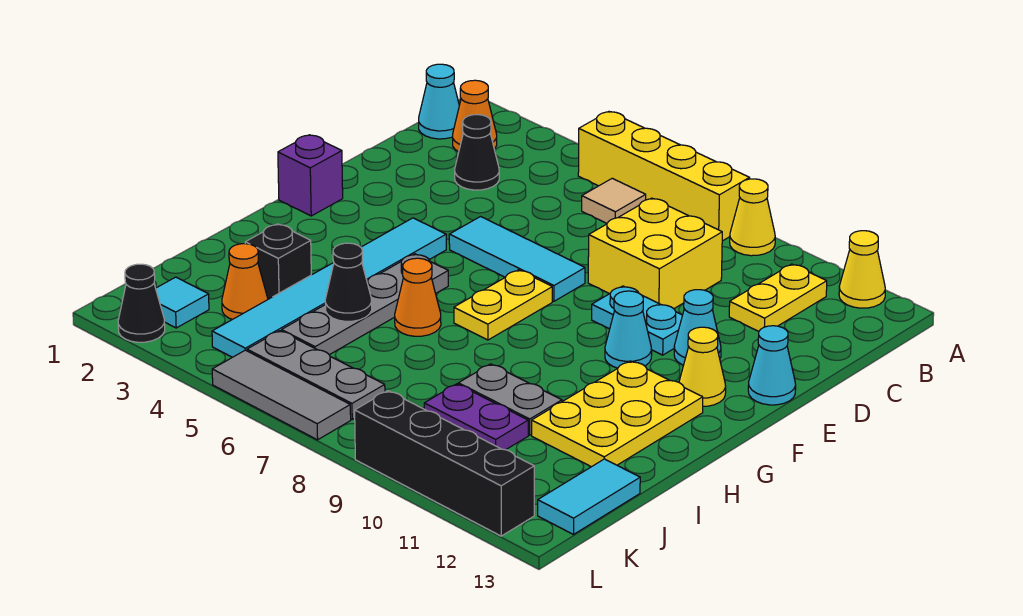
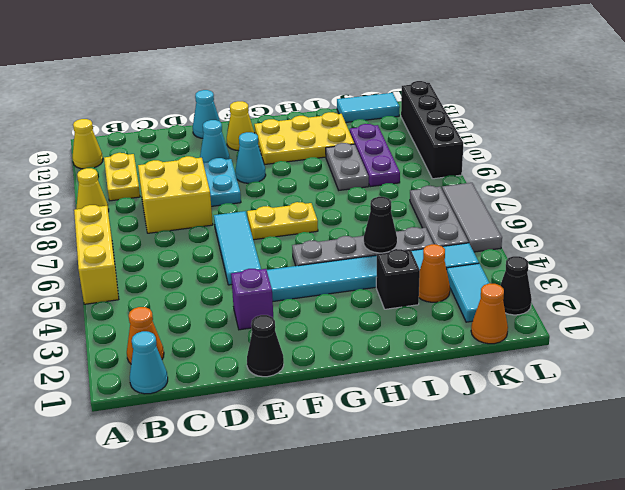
yellow 1x4 brick [578,112,749,241] -> yellow 1x3 brick [74,205,119,304]
tan 1x1 tile [582,178,646,223] -> none
yellow 1x2 plate [729,264,827,331] -> yellow 1x2 plate turned to [104,153,140,201]
black 1x1 cone [455,115,499,190] -> black 1x1 cone moved to [247,315,284,377]
purple 1x1 brick [278,135,343,216] -> purple 1x1 brick moved to [231,269,273,330]
orange 1x1 cone [395,258,441,336] -> orange 1x1 cone moved to [471,283,508,344]
purple 1x2 plate [424,384,528,450] -> purple 1x3 plate [350,124,400,187]
cyan 1x1 tile [156,277,209,328] -> cyan 1x2 tile [447,264,489,322]

